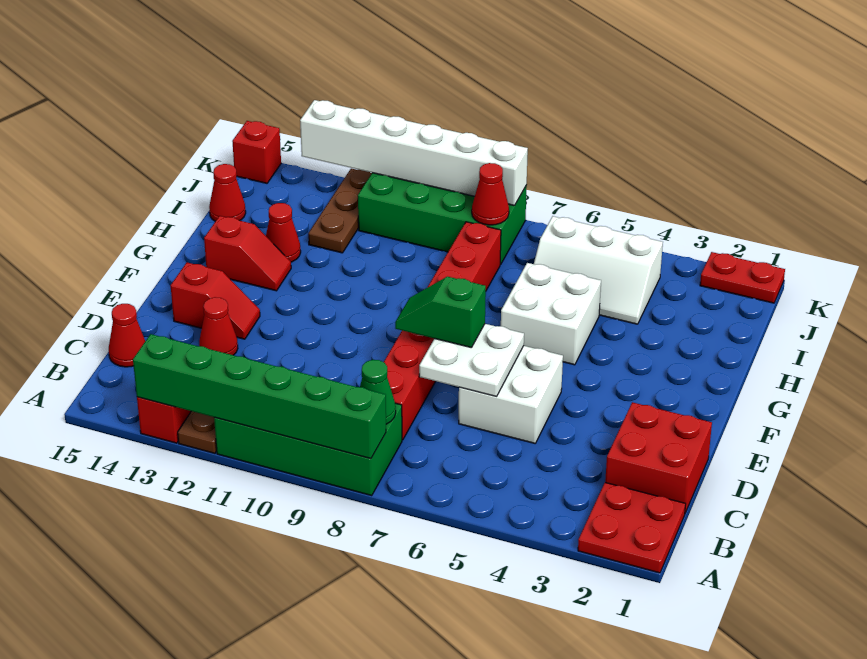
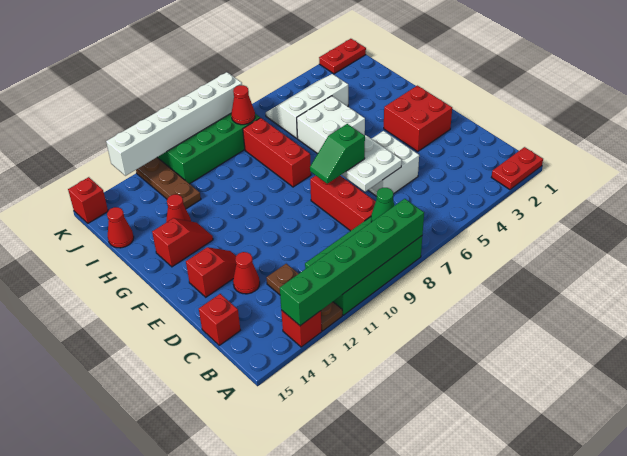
red 2x2 plate [578,483,686,573] -> red 1x2 plate [491,147,543,190]
red 2x2 brick [605,402,712,513] -> red 2x2 brick moved to [384,86,452,151]
red 1x1 cone [109,304,145,367] -> red 1x1 brick [199,294,240,345]
white 2x3 slope [534,216,663,324] -> white 2x3 slope turned to [266,74,348,139]

